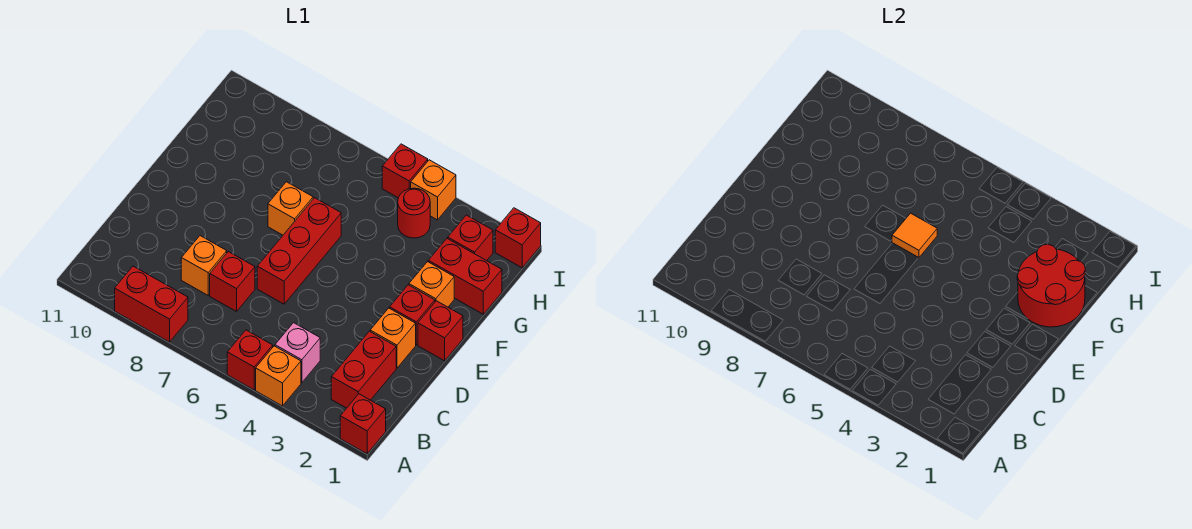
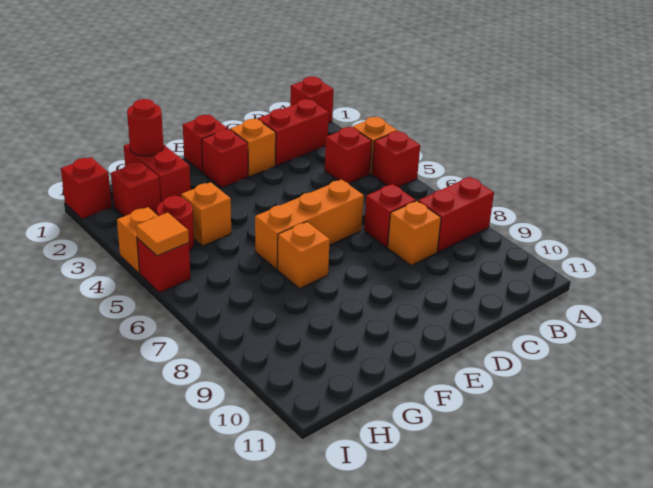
red 1x2 brick [115,266,188,342] -> red 1x2 brick turned to [418,177,494,252]
pink 1x1 brick [275,323,320,383] -> red 1x1 brick [325,127,372,184]
red 1x3 brick [257,198,341,304] -> orange 1x3 brick [255,180,364,269]
red 2x2 round brick [1017,244,1085,327] -> red 1x1 round brick [127,99,164,156]
orange 1x1 brick [409,262,454,307] -> orange 1x1 brick moved to [181,182,231,246]
orange 1x1 tile [892,213,937,258] -> orange 1x1 tile moved to [136,213,189,256]

